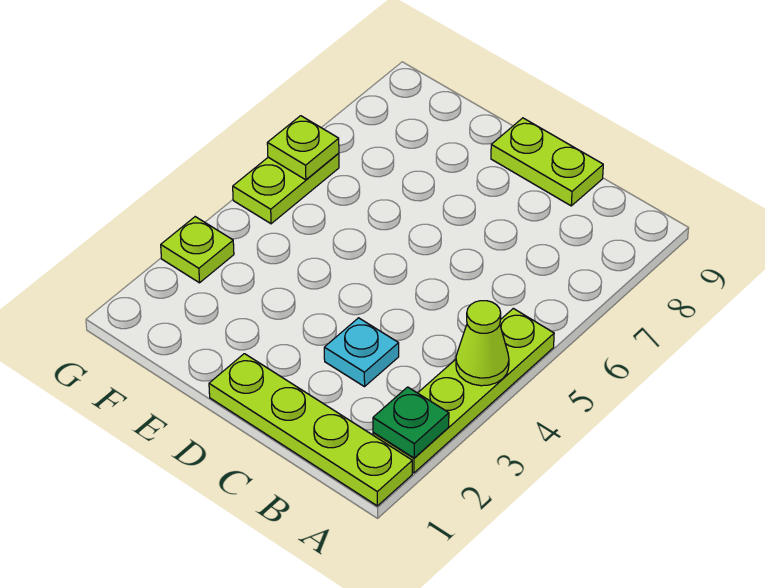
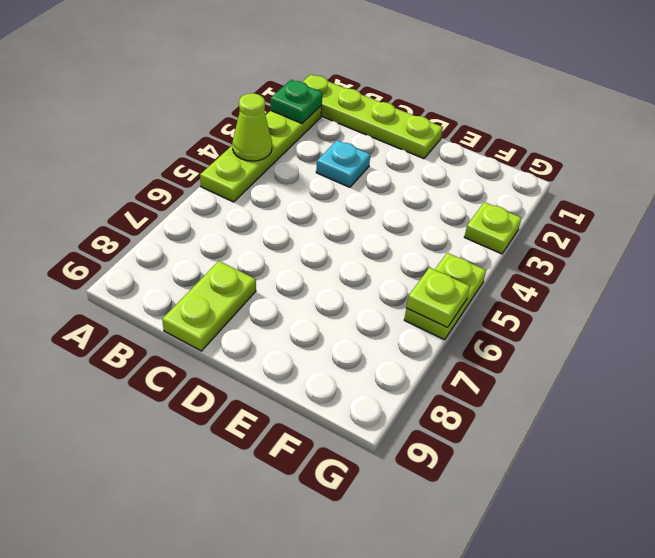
lime 1x2 plate [491,118,603,206] -> lime 1x2 plate turned to [162,261,256,351]

